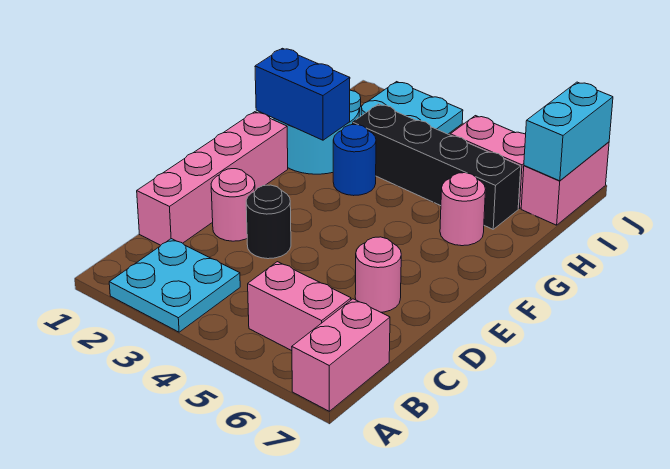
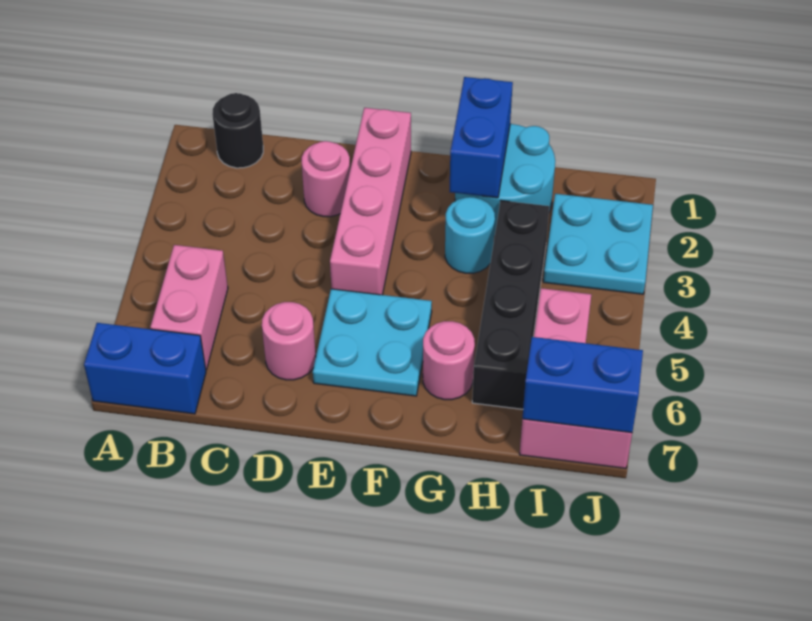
cyan 2x2 plate [109,239,240,332] -> cyan 2x2 plate moved to [313,289,432,396]
pink 1x2 brick [292,299,390,411] -> blue 1x2 brick [84,323,206,414]
pink 1x4 brick [137,112,288,245] -> pink 1x4 brick turned to [330,108,411,295]
black 1x1 round brick [246,185,291,259] -> black 1x1 round brick moved to [212,93,263,168]
blue 1x1 round brick [333,124,376,196] -> cyan 1x1 round brick [445,197,495,273]
cyan 1x2 brick [524,82,613,181] -> blue 1x2 brick [522,337,643,433]

